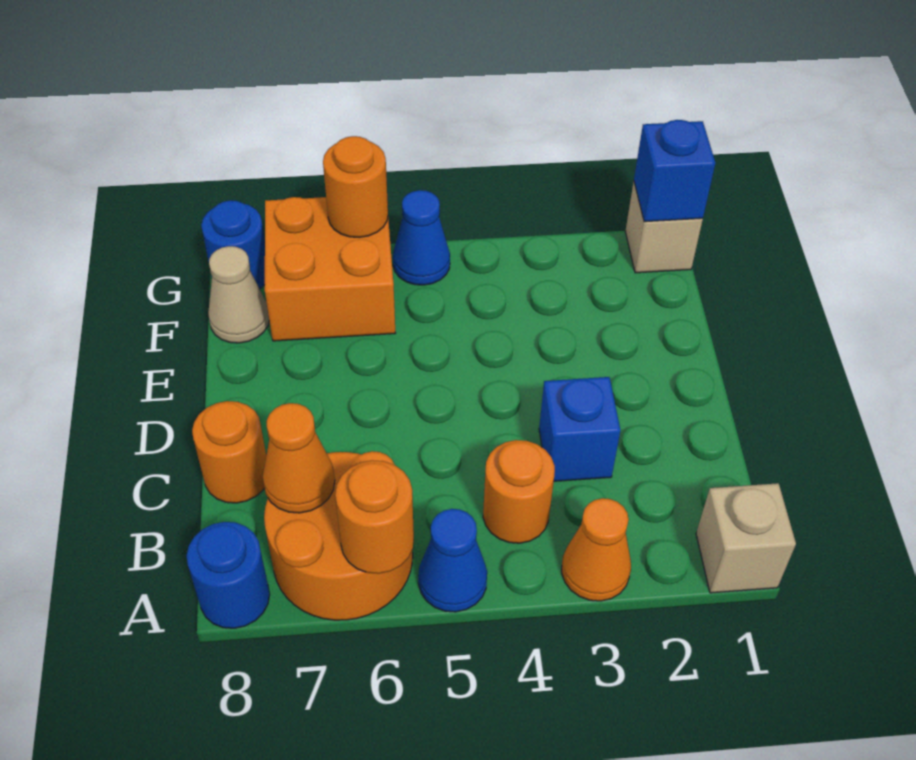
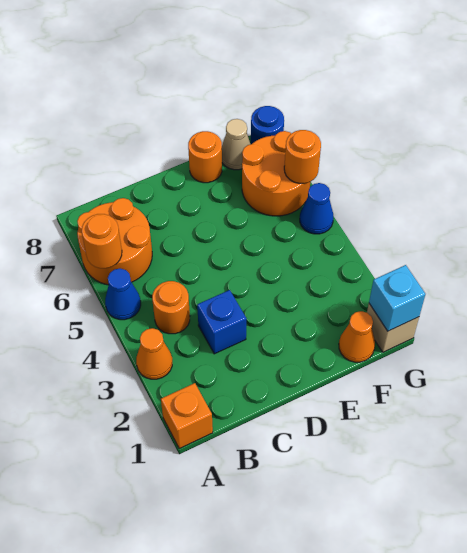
tan 1x1 brick [696,483,796,593] -> orange 1x1 brick [161,383,213,449]
blue 1x1 round brick [187,522,270,628] -> none
orange 1x1 cone [263,403,335,513] -> orange 1x1 cone moved to [339,311,375,362]
orange 1x1 round brick [192,401,266,503] -> orange 1x1 round brick moved to [188,131,222,183]
orange 2x2 brick [265,197,395,341] -> orange 2x2 round brick [242,131,310,216]
blue 1x1 brick [634,120,715,222] -> cyan 1x1 brick [369,265,425,331]

